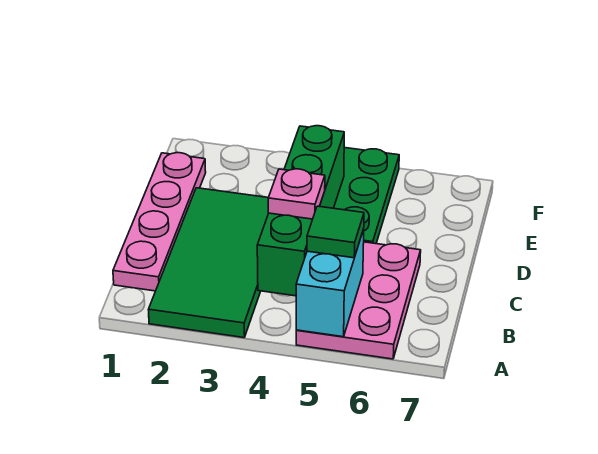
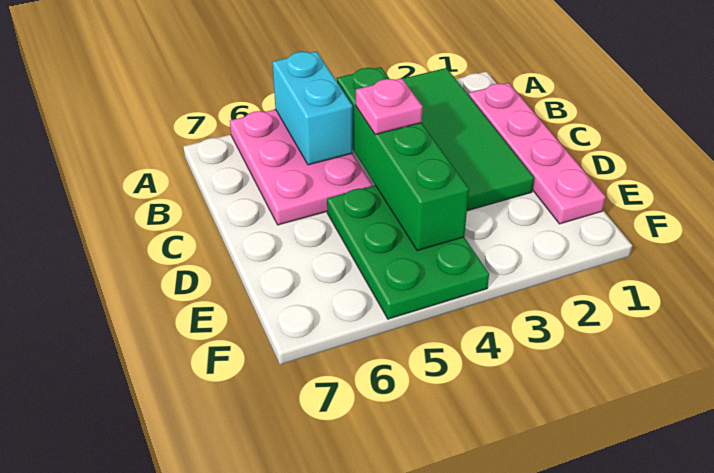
green 1x1 tile [307,206,364,258] -> none

